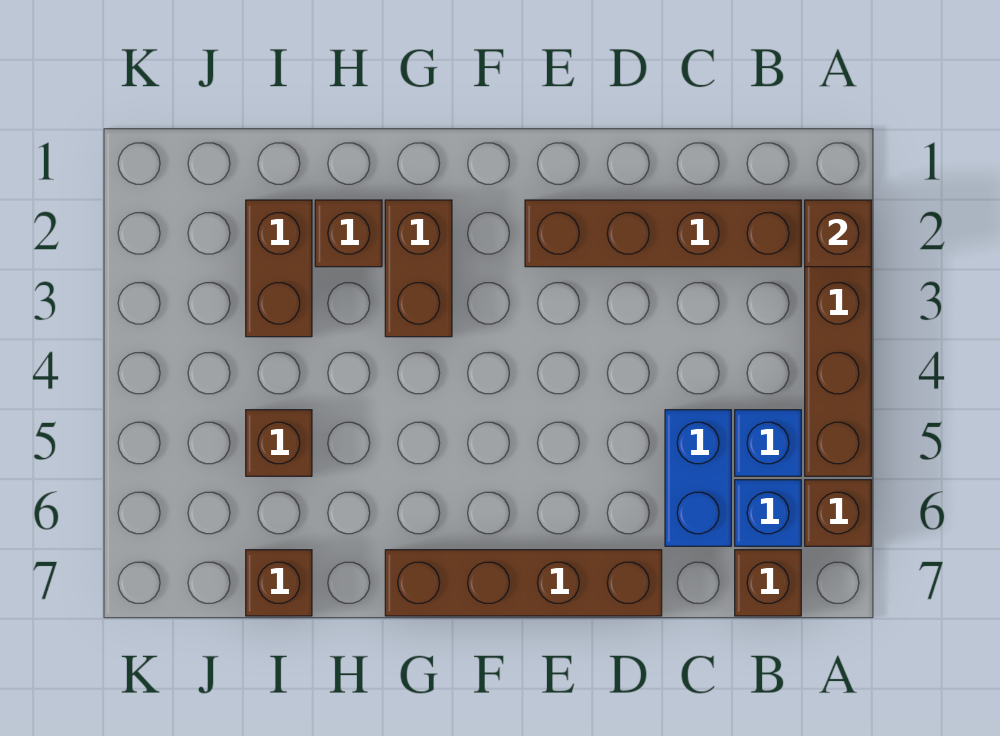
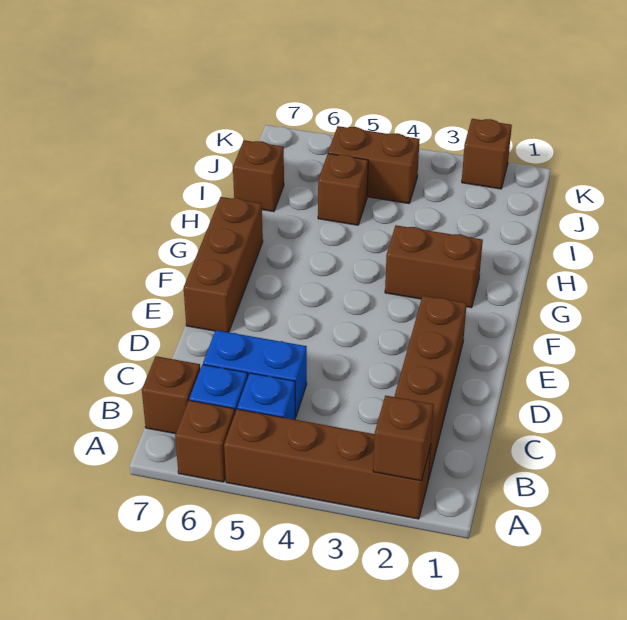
brown 1x4 brick [385,550,662,616] -> brown 1x3 brick [184,197,263,332]
brown 1x1 brick [315,200,382,267] -> brown 1x1 brick moved to [462,119,512,189]
brown 1x2 brick [246,200,312,337] -> brown 1x2 brick moved to [328,126,420,203]

